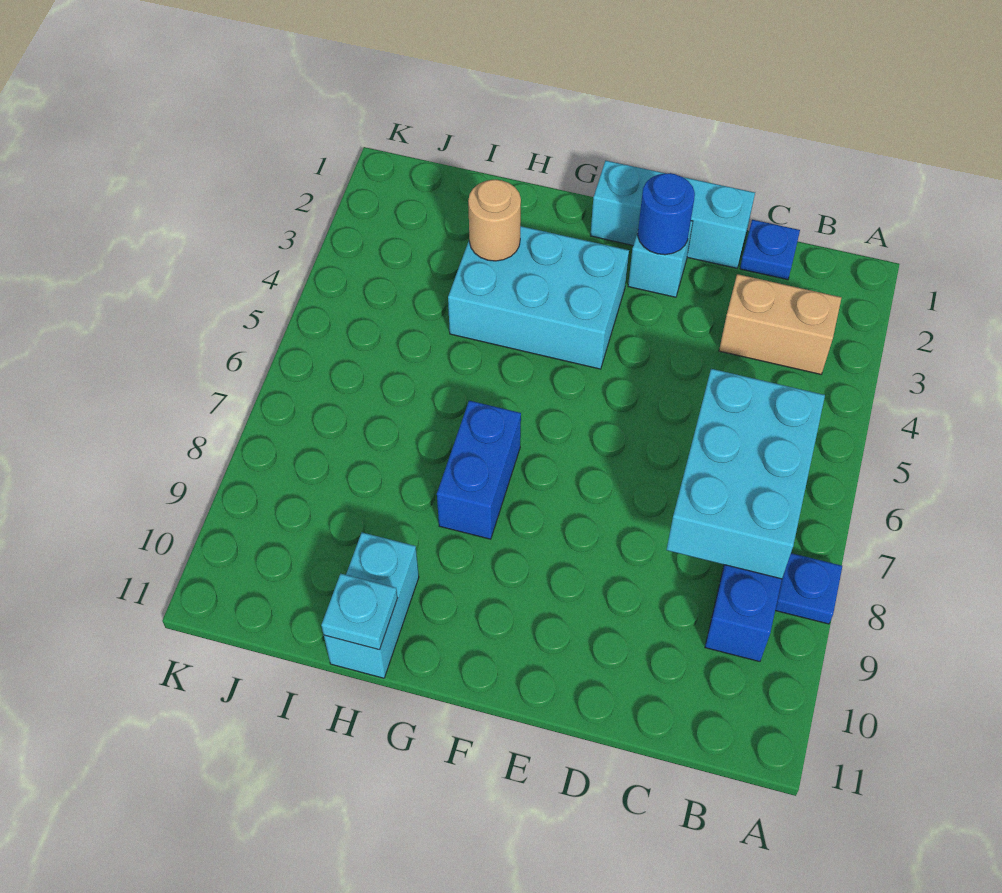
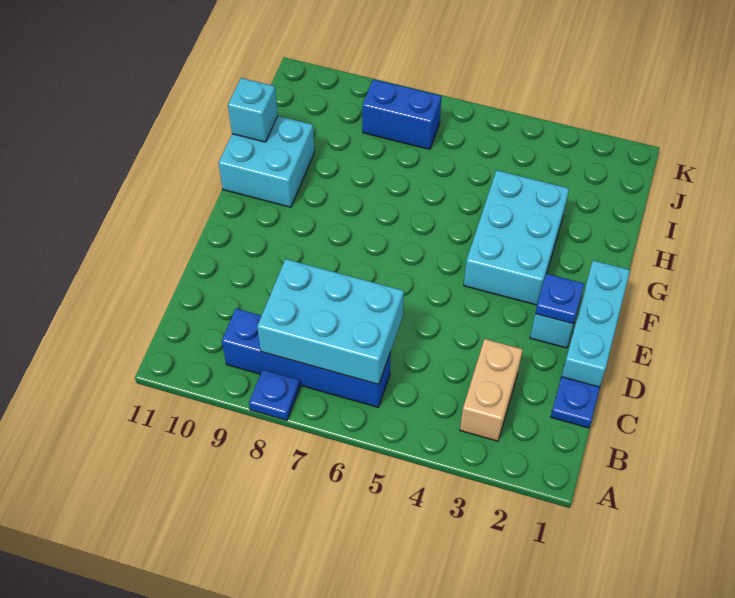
blue 1x1 round brick [638,173,695,255] -> blue 1x1 plate [535,274,584,324]
blue 1x2 brick [437,401,521,539] -> blue 1x2 brick moved to [362,79,442,149]
tan 1x1 round brick [468,180,521,261] -> none
cyan 1x2 brick [324,532,419,678] -> cyan 2x2 brick [219,116,315,207]
cyan 1x1 plate [321,574,397,650] -> cyan 1x1 brick [228,78,278,142]

